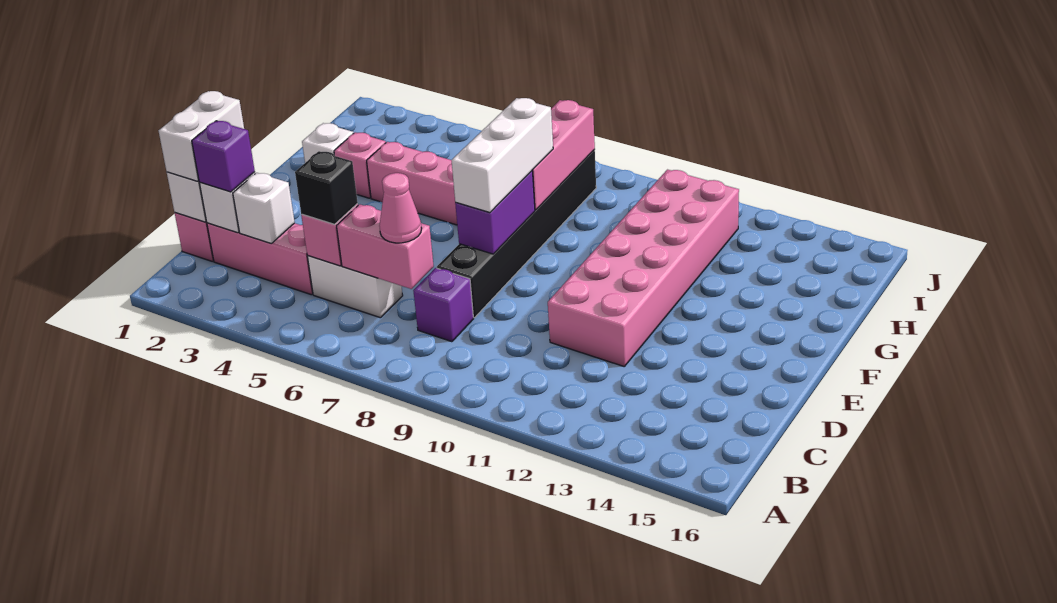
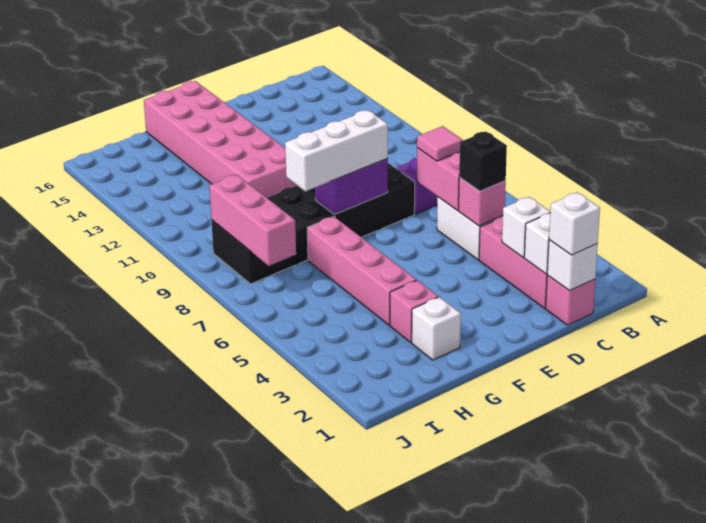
white 1x2 brick [159,91,244,181] -> white 1x1 brick [549,192,600,255]
purple 1x1 brick [192,121,255,192] -> none
pink 1x1 cone [379,173,422,243] -> pink 1x1 tile [417,126,463,161]
black 1x6 brick [437,150,596,318] -> black 2x6 brick [212,163,415,284]
pink 2x6 brick [548,170,739,366] -> pink 2x6 brick turned to [144,81,297,197]
pink 1x3 brick [532,100,595,210] -> pink 1x3 brick turned to [210,175,296,266]

